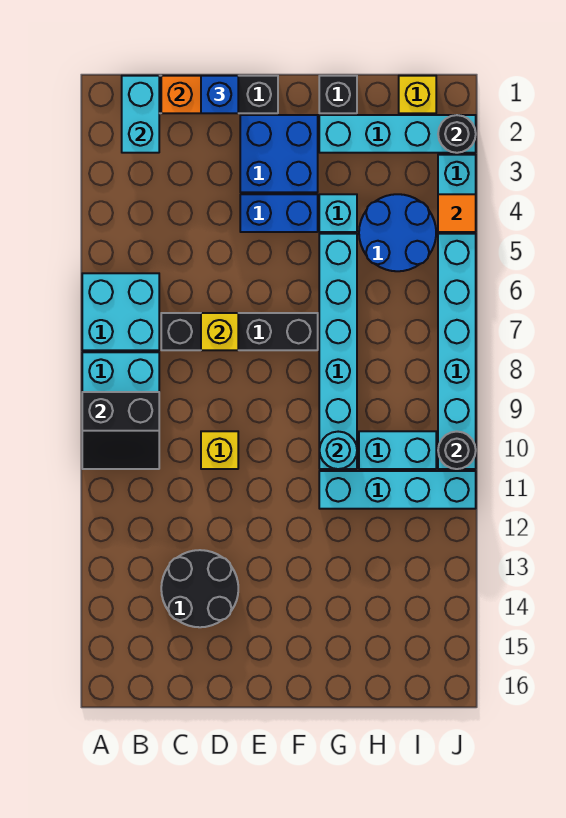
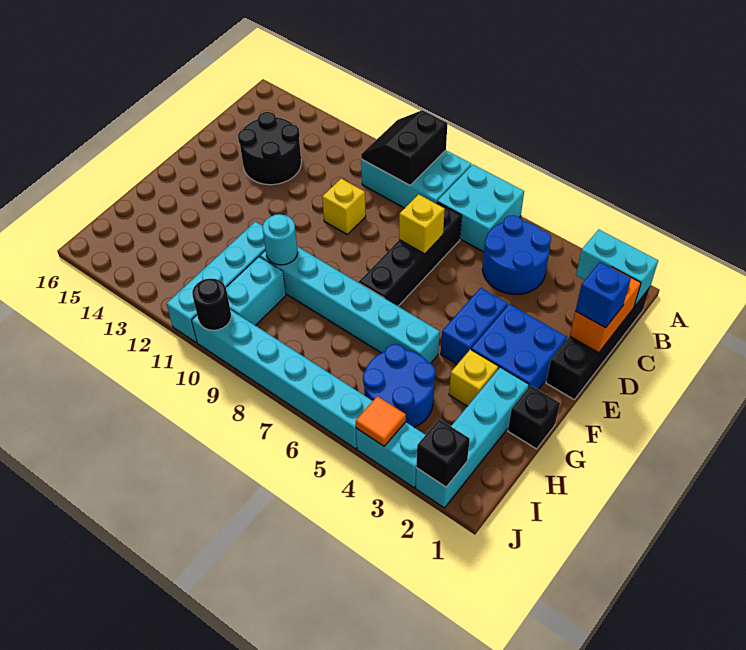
none -> blue 2x2 round brick [482,215,551,294]
cyan 1x1 brick [319,194,357,232] -> none
yellow 1x1 brick [399,76,436,113] -> yellow 1x1 brick moved to [449,349,498,406]
black 1x1 round brick [438,115,476,153] -> black 1x1 brick [416,419,470,487]

